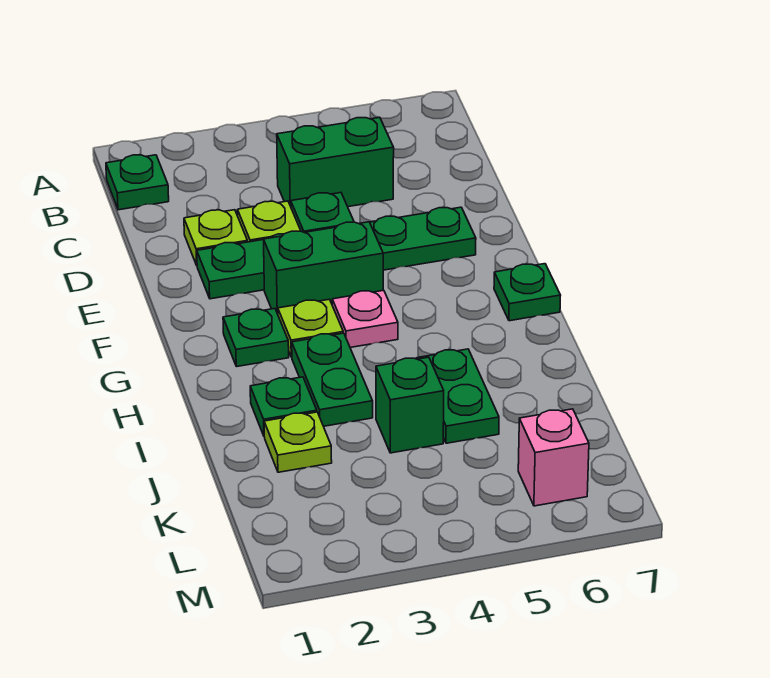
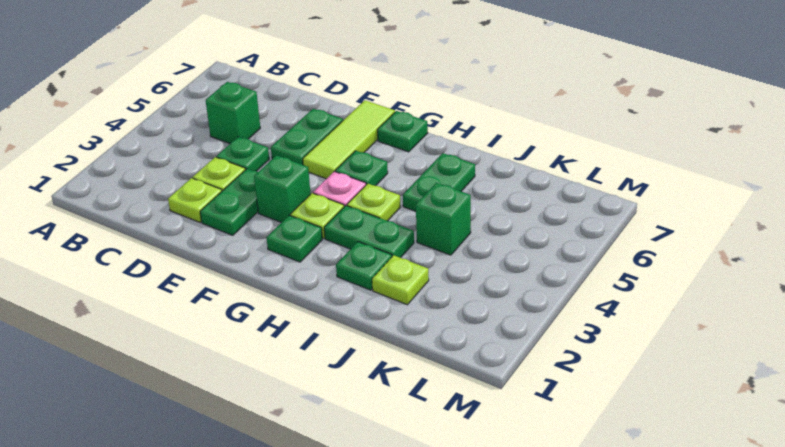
green 1x1 plate [106,155,169,210] -> green 1x1 plate moved to [335,151,388,186]
green 1x2 brick [277,117,394,207] -> green 1x1 brick [206,82,260,144]
green 1x2 brick [264,222,383,314] -> green 1x1 brick [254,155,311,223]
none -> lime 1x3 tile [303,100,395,179]
none -> lime 1x1 plate [347,184,400,221]
green 1x2 plate [416,349,499,443] -> green 1x2 plate turned to [403,153,475,211]
pink 1x1 brick [518,409,589,506] -> none

